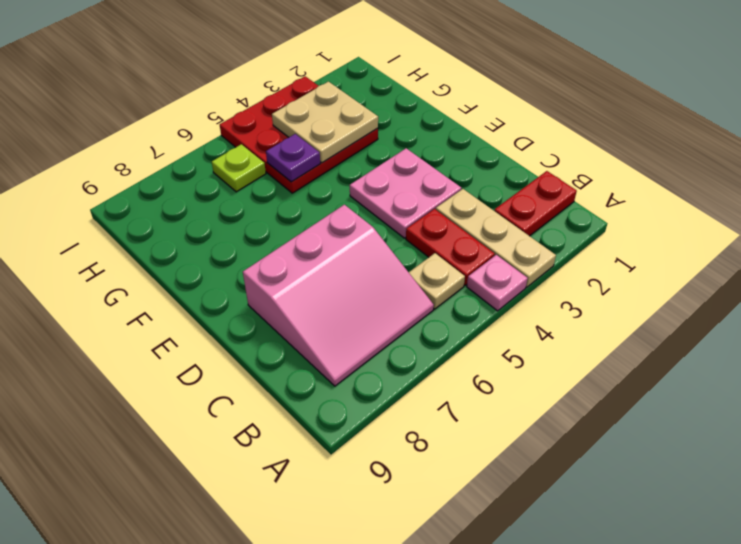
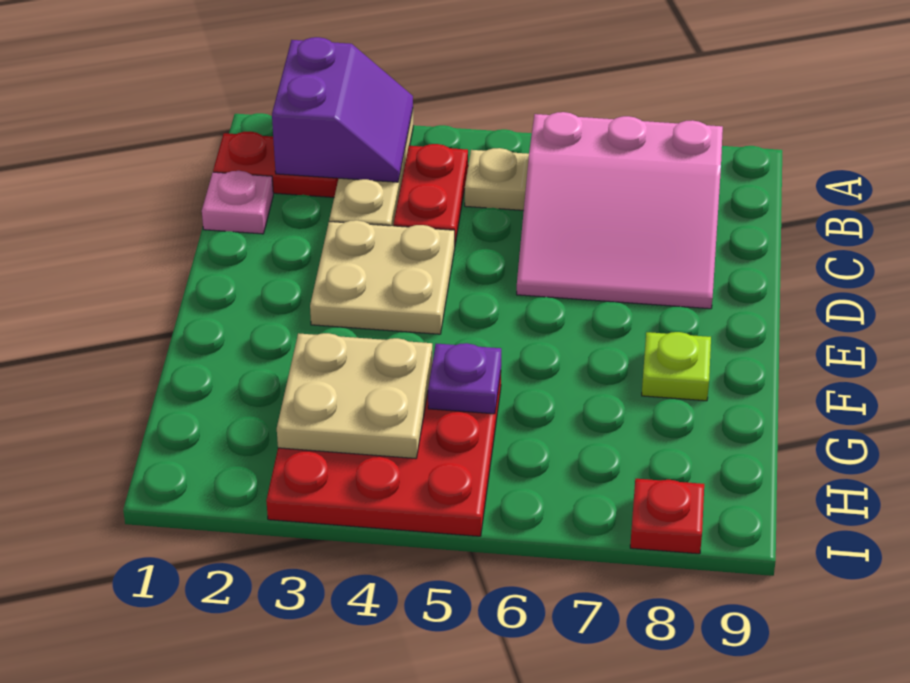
none -> purple 2x2 slope [272,37,413,182]
pink 1x1 plate [467,255,528,311] -> pink 1x1 plate moved to [202,171,273,234]
pink 3x3 slope [243,205,434,386] -> pink 3x3 slope turned to [517,112,723,309]
pink 2x2 plate [350,148,461,238] -> tan 2x2 plate [310,220,455,334]
lime 1x1 plate [212,144,266,192] -> lime 1x1 plate moved to [642,332,711,401]
none -> red 1x1 plate [630,479,704,554]

